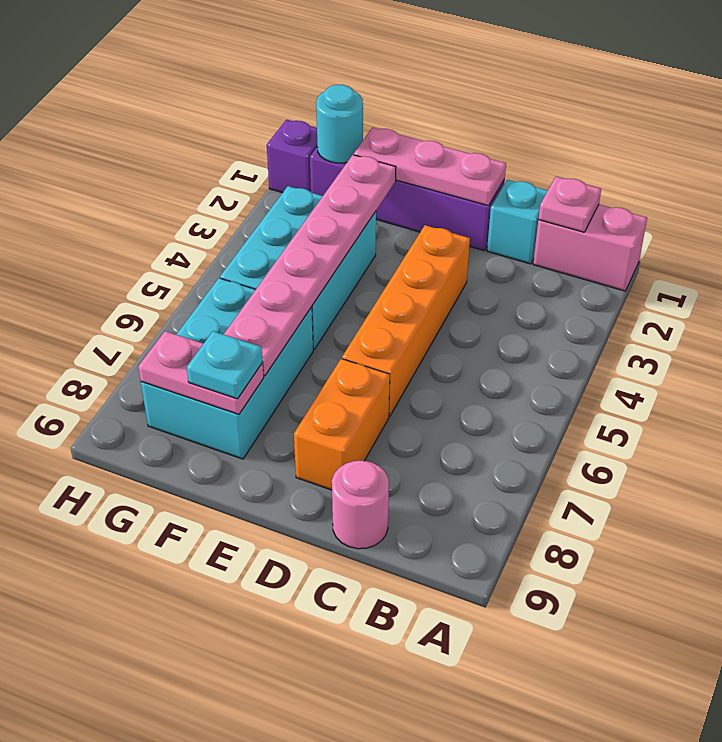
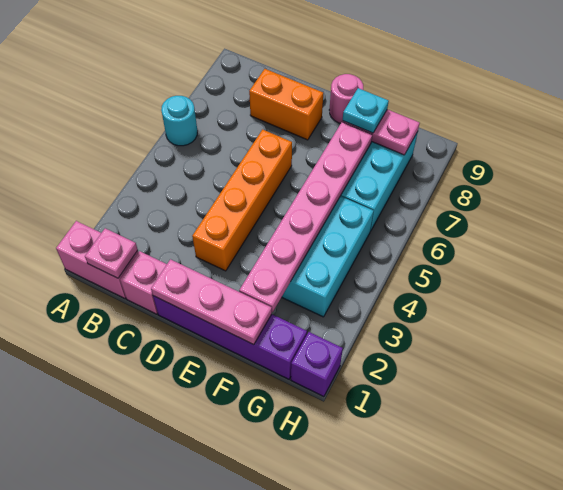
cyan 1x1 brick [487,179,548,264] -> pink 1x1 brick [120,251,167,314]
pink 1x1 round brick [332,461,389,549] -> pink 1x1 round brick moved to [329,74,363,123]
orange 1x2 brick [294,359,390,490] -> orange 1x2 brick turned to [249,69,323,140]
cyan 1x1 round brick [316,85,363,163] -> cyan 1x1 round brick moved to [161,96,197,146]

